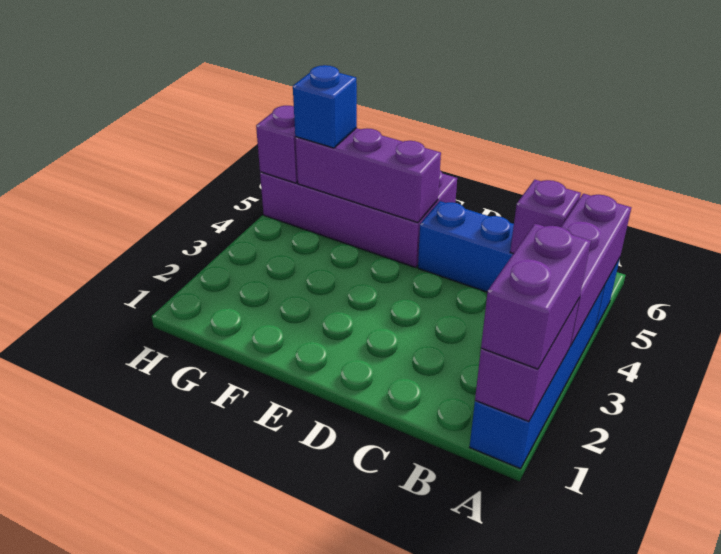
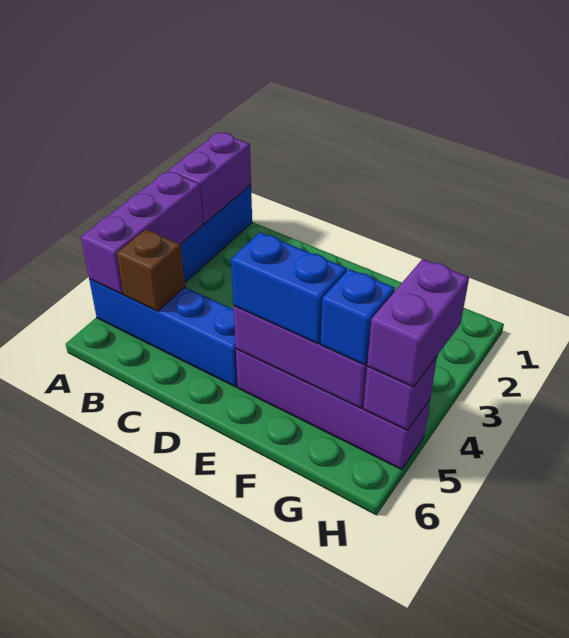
purple 1x2 brick [481,224,591,369] -> purple 1x2 brick moved to [367,259,469,387]
purple 1x1 brick [510,180,581,254] -> brown 1x1 brick [117,230,185,311]
purple 2x4 brick [260,171,457,268] -> purple 1x4 brick [236,349,430,470]
none -> blue 1x2 brick [231,232,347,344]

